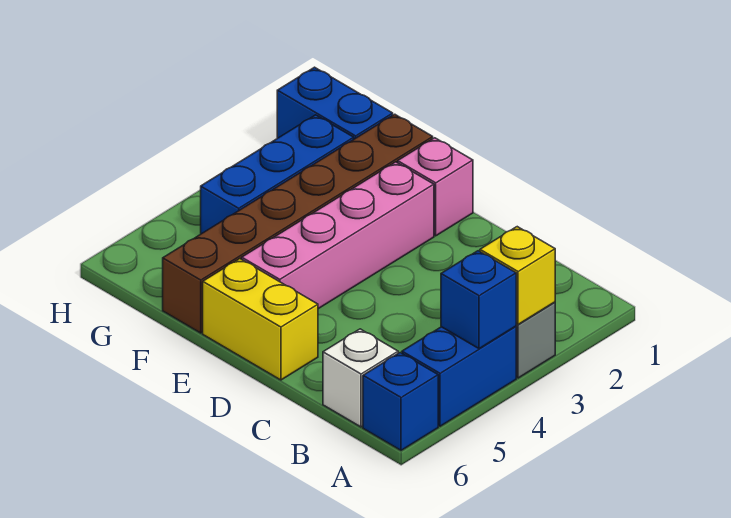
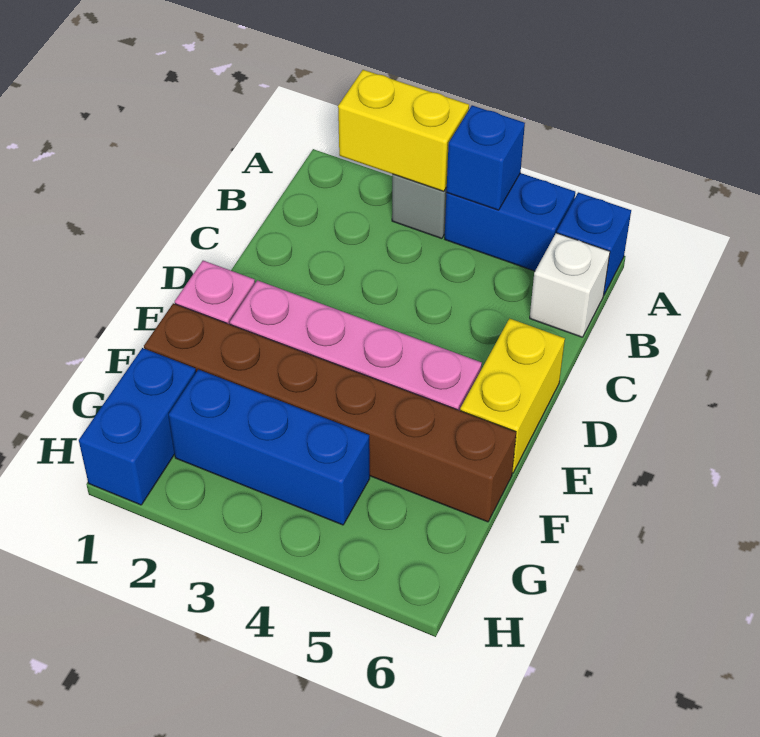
yellow 1x1 brick [480,227,555,324] -> yellow 1x2 brick [338,70,469,191]

